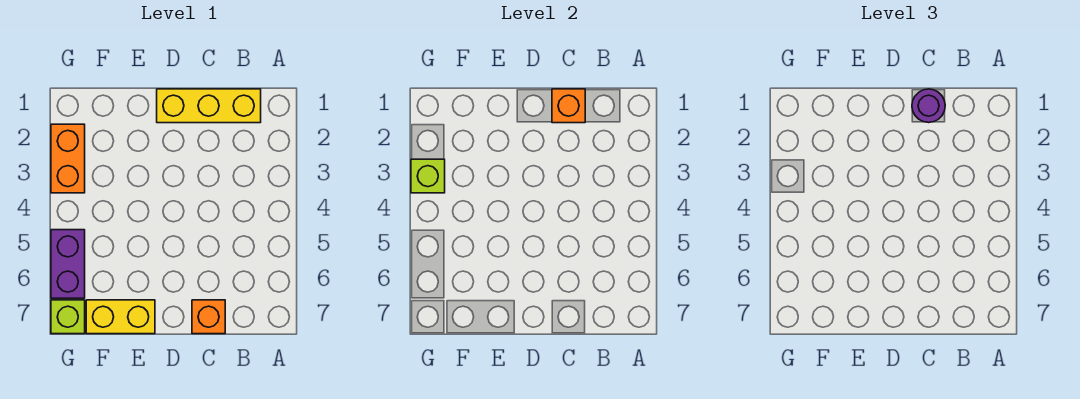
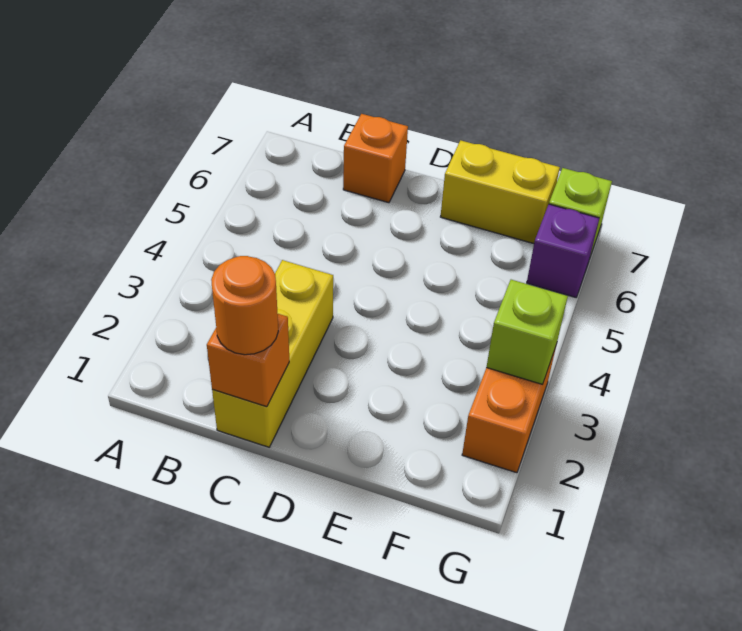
yellow 1x3 brick [157,89,261,123] -> yellow 1x3 brick turned to [212,260,333,447]
purple 1x1 round brick [912,89,945,123] -> orange 1x1 round brick [211,256,278,355]
purple 1x2 brick [51,230,85,298] -> purple 1x1 brick [527,204,599,297]

